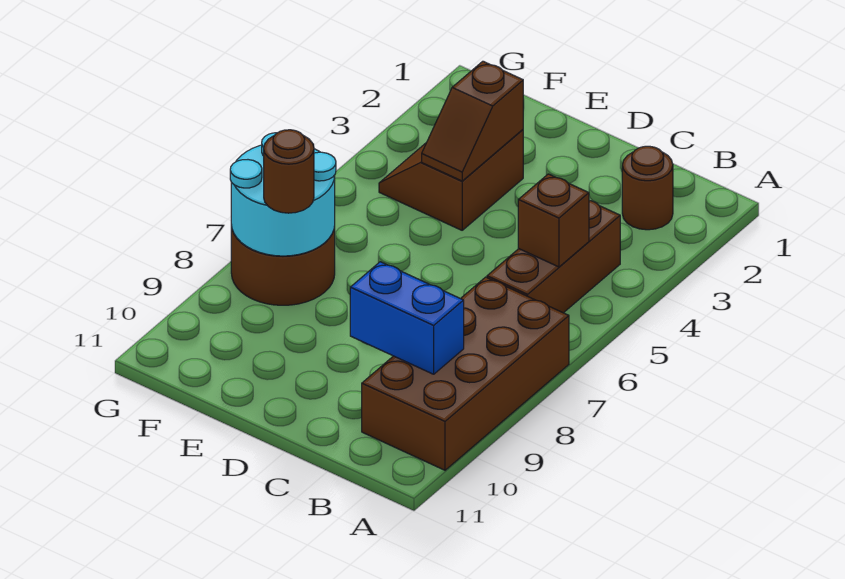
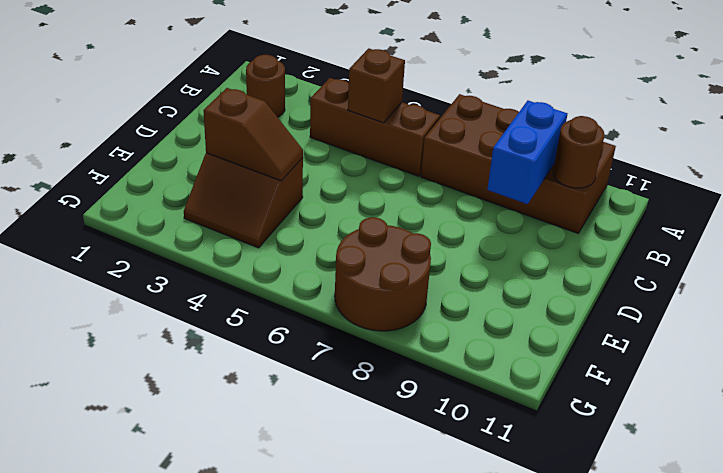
cyan 2x2 round brick [230,133,336,256] -> none
brown 1x1 round brick [264,130,314,213] -> brown 1x1 round brick moved to [553,116,605,188]

